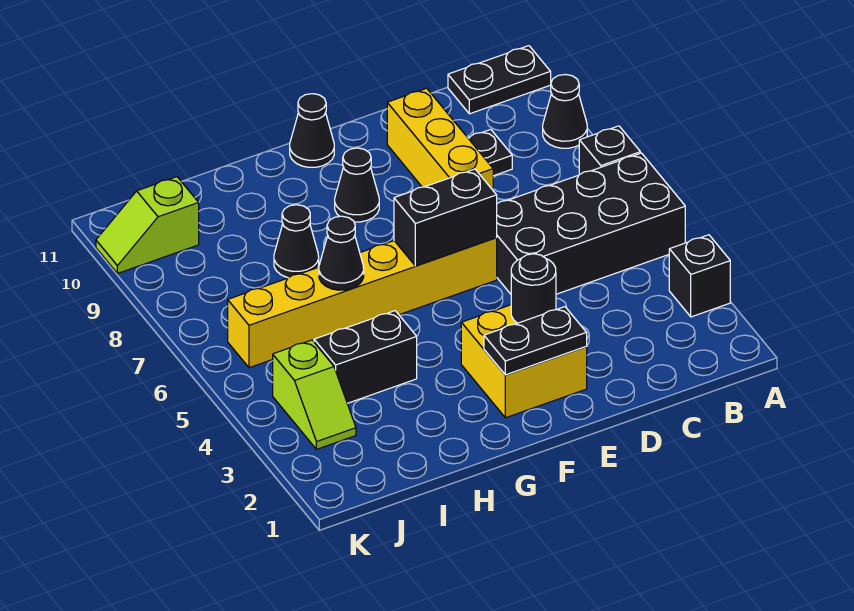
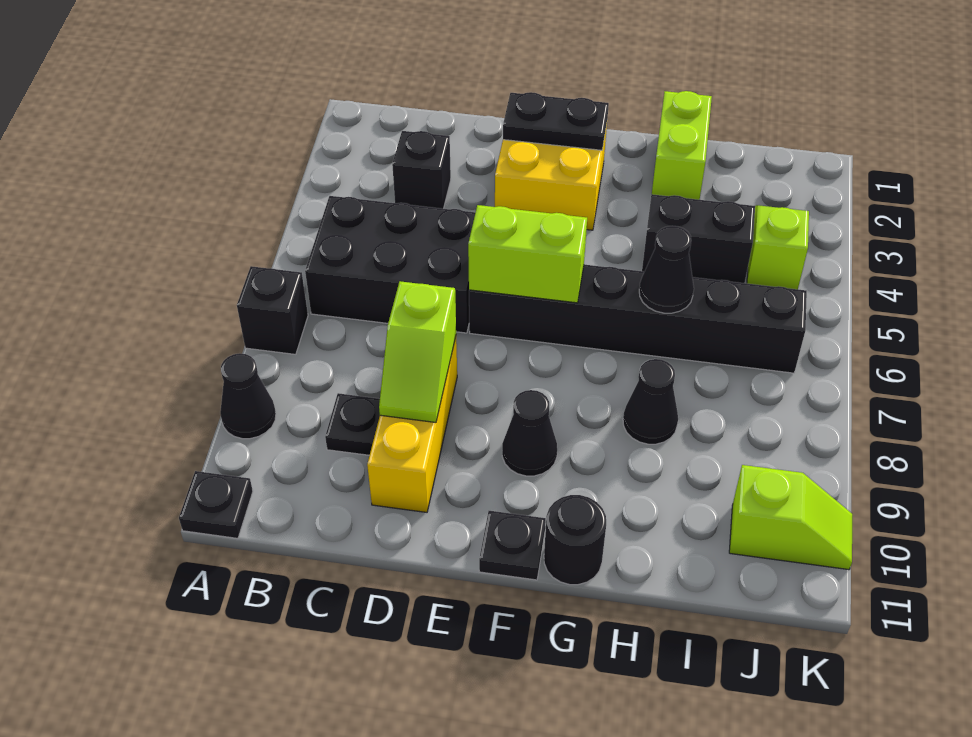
black 1x1 brick [669,235,730,317] -> black 1x1 brick moved to [392,131,451,209]
black 2x4 brick [496,153,685,294] -> black 2x3 brick [305,196,475,333]
black 1x2 plate [448,46,551,114] -> black 1x1 plate [179,471,253,538]
none -> lime 1x2 slope [379,281,456,422]
black 1x1 round brick [511,254,556,323] -> black 1x1 round brick moved to [544,495,606,585]
yellow 1x6 brick [228,238,497,368] -> black 1x6 brick [469,265,807,373]
black 1x2 brick [394,169,497,266] -> lime 1x2 brick [468,205,587,303]
black 1x1 cone [290,94,334,167] -> black 1x1 plate [479,511,546,580]
none -> lime 1x2 brick [652,91,712,200]

